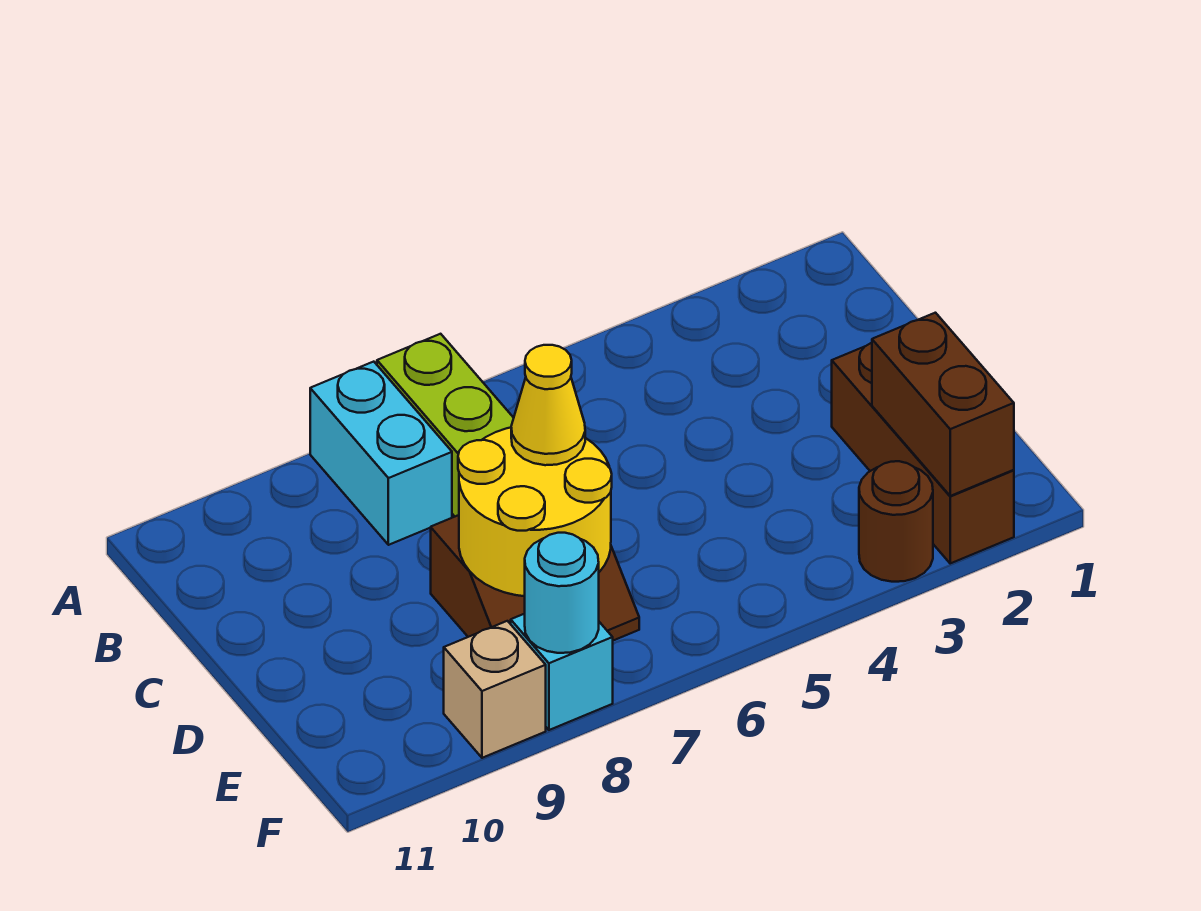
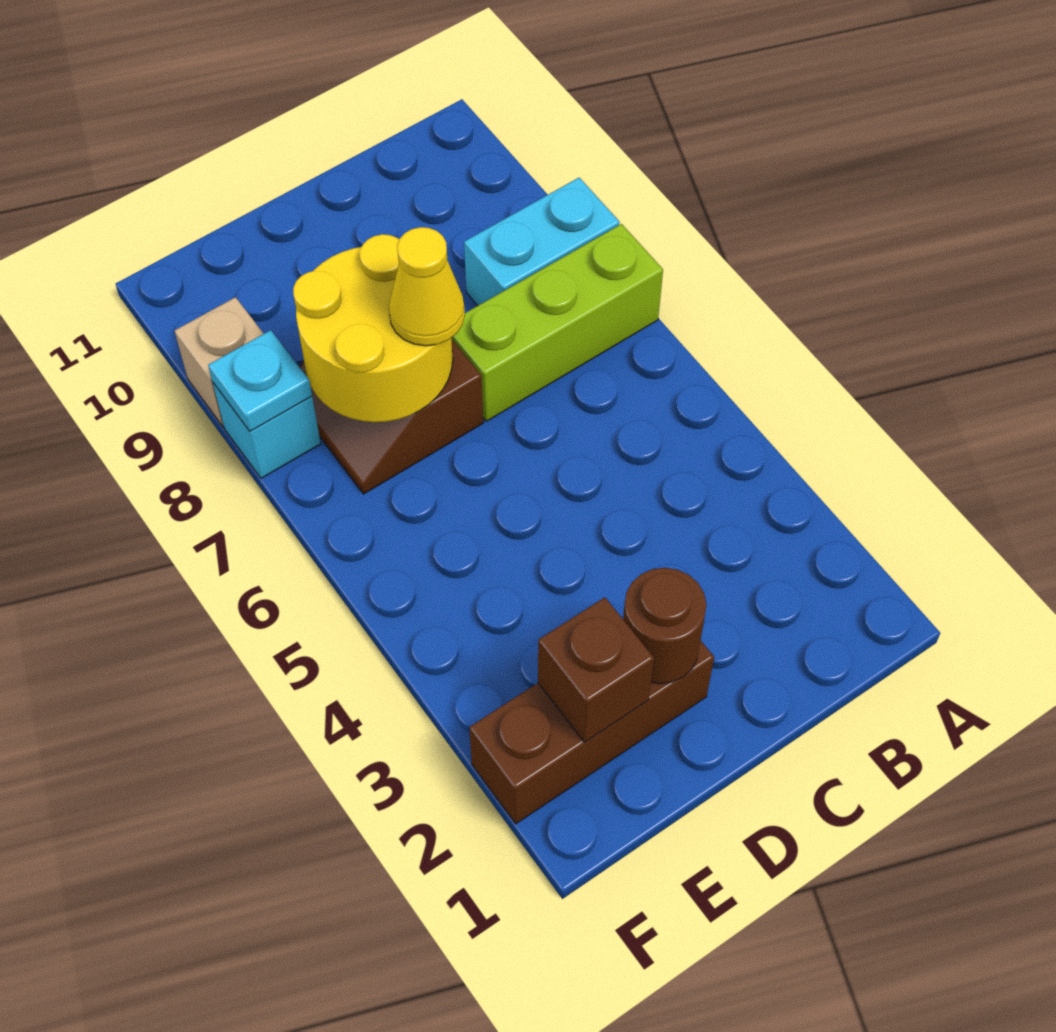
brown 1x2 brick [872,313,1014,496] -> brown 1x1 brick [538,597,654,742]
brown 1x1 round brick [859,461,933,582] -> brown 1x1 round brick moved to [623,568,707,684]
cyan 1x1 round brick [525,533,599,653] -> cyan 1x1 plate [208,330,312,431]

